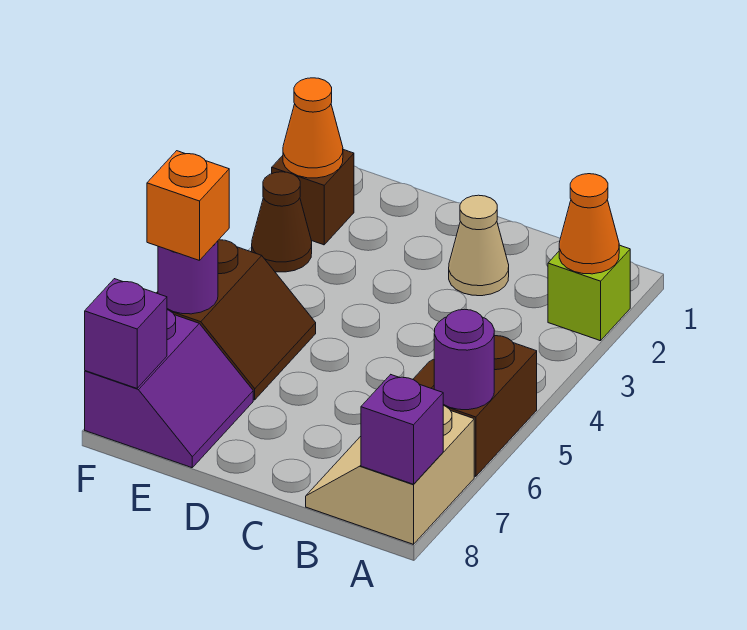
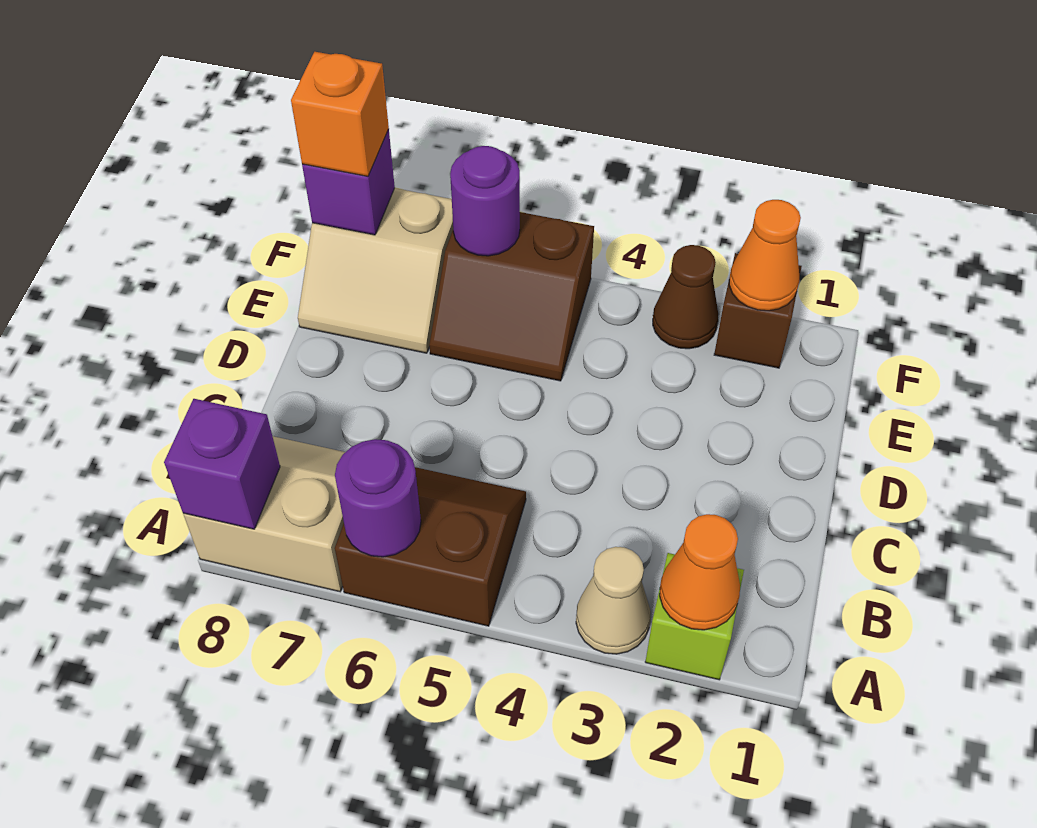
tan 1x1 cone [449,195,509,296] -> tan 1x1 cone moved to [576,547,651,654]
purple 2x2 slope [85,310,253,468] -> tan 2x2 slope [298,188,453,353]
orange 1x1 brick [147,151,229,261] -> orange 1x1 brick moved to [291,52,389,176]

